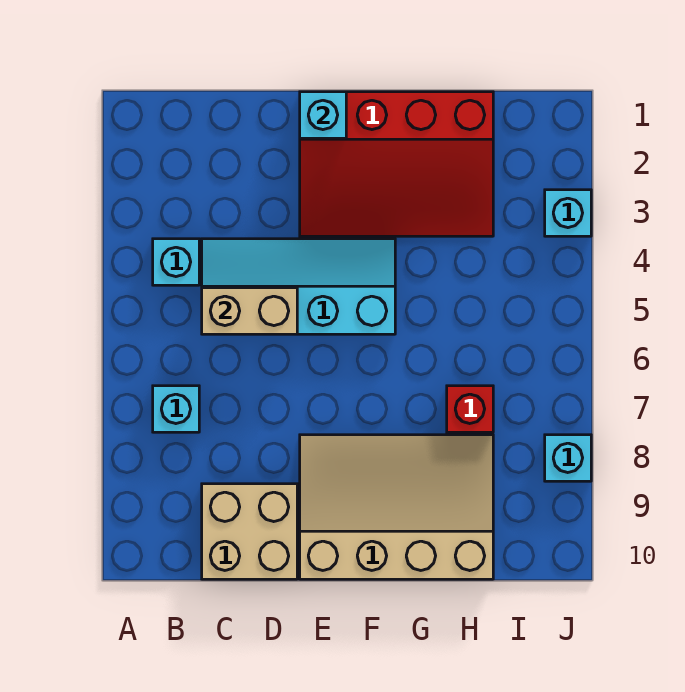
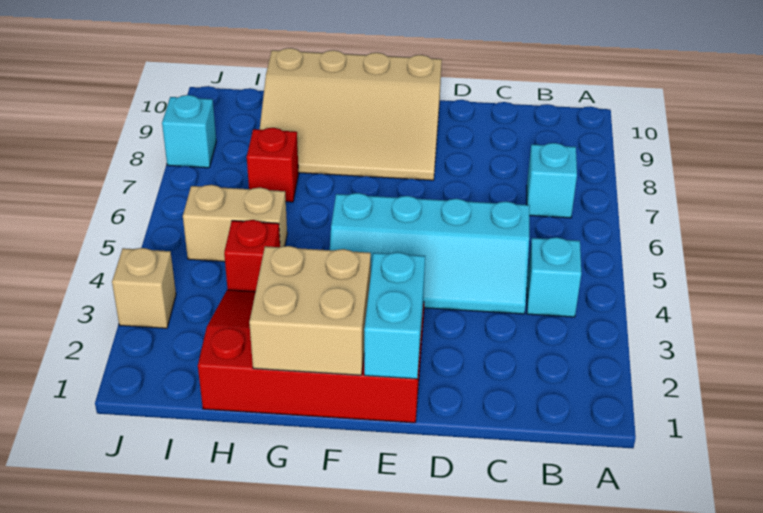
tan 1x2 brick [202,288,297,334] -> tan 1x2 brick moved to [183,185,287,262]
tan 2x2 brick [202,484,297,579] -> tan 2x2 brick moved to [249,246,371,375]
cyan 1x1 brick [300,92,346,138] -> cyan 1x2 brick [364,252,425,379]
none -> red 1x1 brick [224,220,280,292]
cyan 1x1 brick [545,190,591,236] -> tan 1x1 brick [112,248,176,328]

